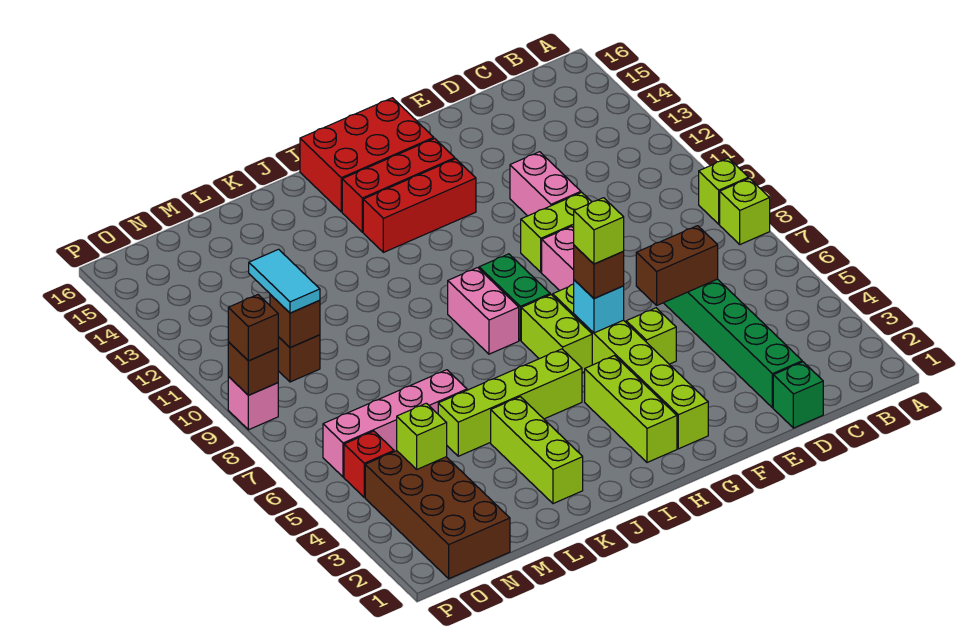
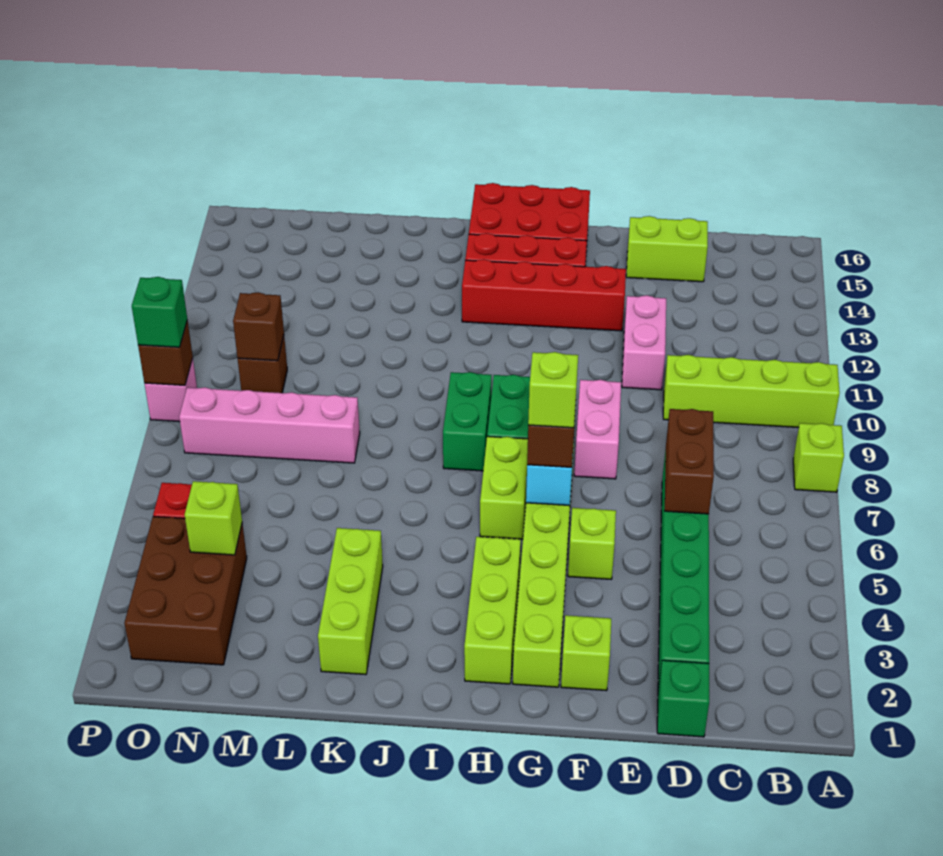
lime 1x1 brick [699,158,748,224] -> lime 1x1 brick moved to [561,615,611,691]
brown 1x2 brick [636,226,718,305] -> brown 1x2 brick turned to [665,409,714,514]
lime 1x2 brick [521,192,591,272] -> lime 1x2 brick moved to [626,216,708,282]
red 1x3 brick [363,159,476,252] -> red 1x4 brick [462,259,626,331]
lime 1x4 brick [438,349,582,456] -> lime 1x4 brick moved to [663,355,840,428]
pink 1x2 brick [448,268,519,354] -> green 1x2 brick [443,372,492,471]
pink 1x4 brick [323,370,467,477] -> pink 1x4 brick moved to [179,387,360,463]
brown 2x4 brick [365,451,510,579] -> brown 2x3 brick [124,516,247,665]
cyan 1x2 tile [249,249,320,313] -> none
brown 1x1 brick [228,295,278,361] -> green 1x1 brick [132,277,187,347]

